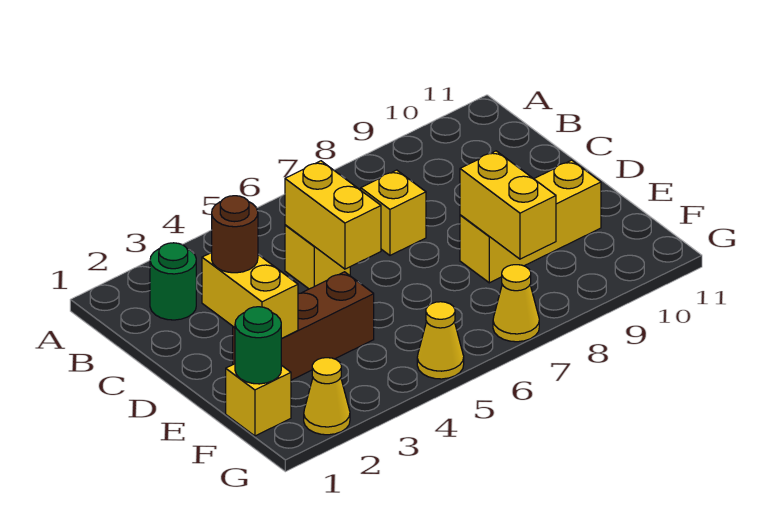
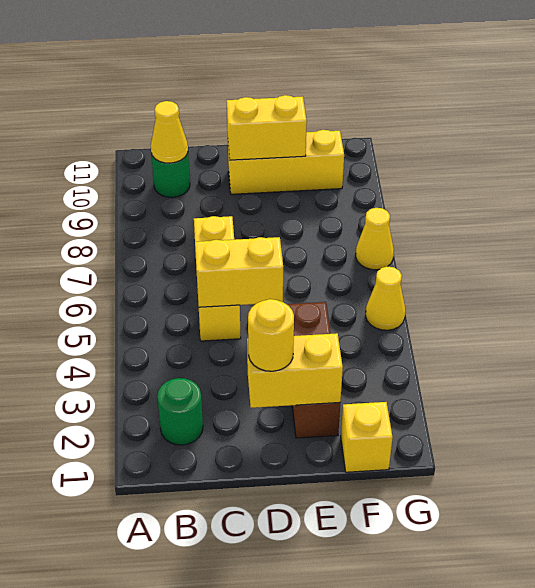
brown 1x1 round brick [212,196,258,273] -> yellow 1x1 round brick [248,299,294,371]
yellow 1x3 brick [460,160,601,283] -> yellow 1x3 brick turned to [228,130,344,194]
yellow 1x2 brick [460,151,556,259] -> yellow 1x2 brick moved to [227,95,307,160]
green 1x1 round brick [235,307,281,384] -> green 1x1 round brick moved to [151,153,190,197]
yellow 1x1 cone [304,358,350,435] -> yellow 1x1 cone moved to [151,101,188,163]

